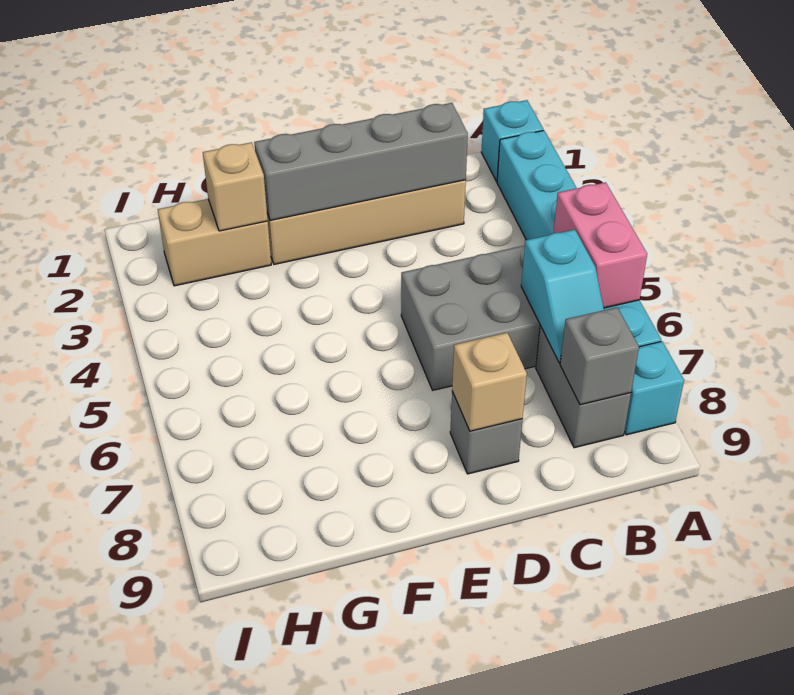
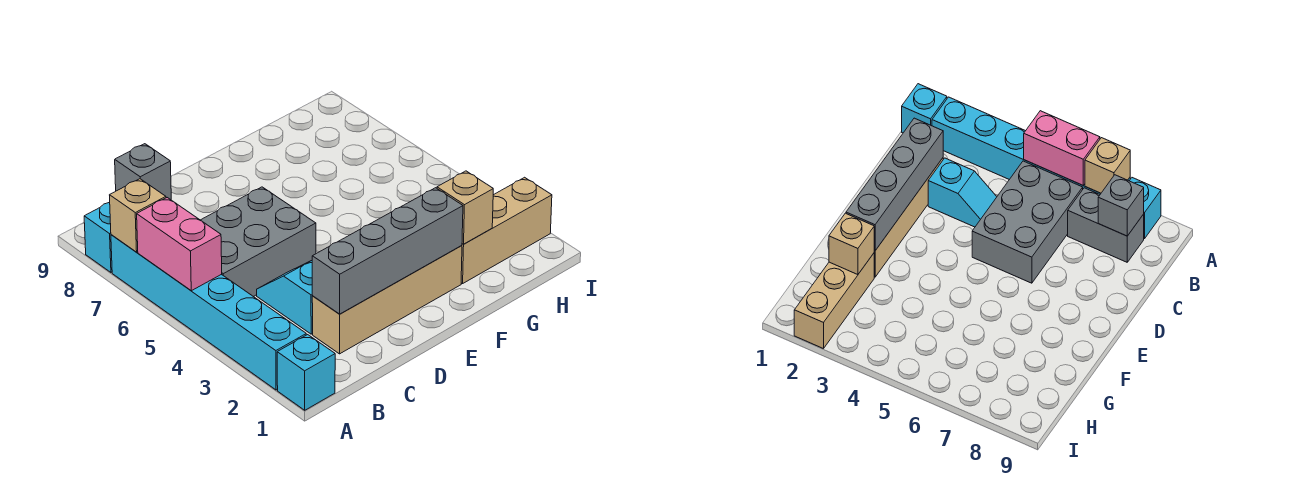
cyan 1x2 slope [521,230,604,363] -> cyan 1x2 slope moved to [257,261,313,334]
grey 1x1 brick [450,391,522,474] -> none
tan 1x1 brick [452,333,527,431] -> tan 1x1 brick moved to [110,179,166,252]
tan 1x2 brick [158,199,271,286] -> tan 1x3 brick [461,177,552,284]

